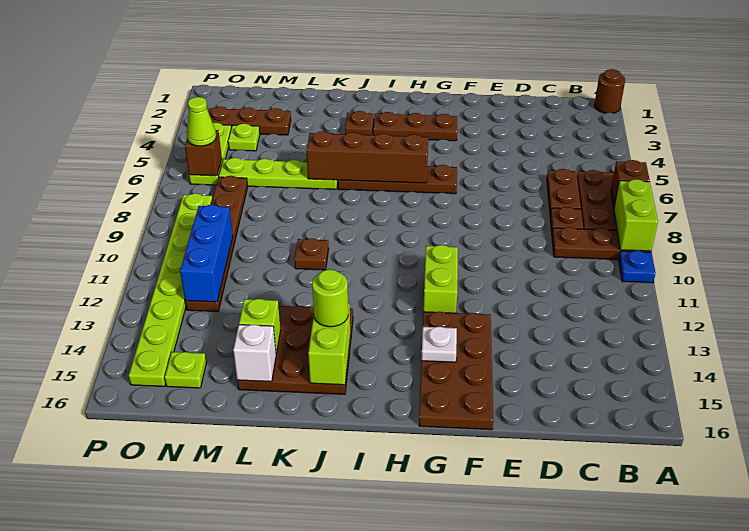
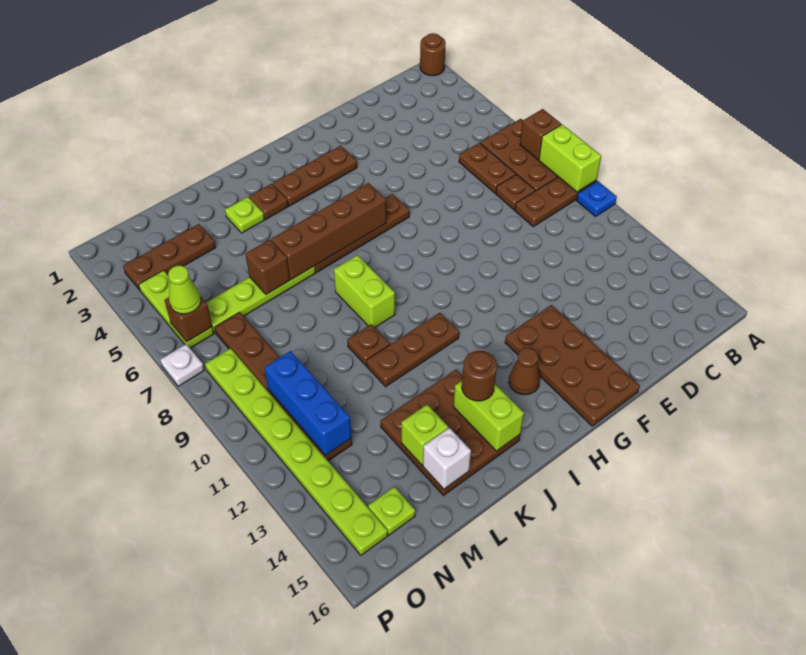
lime 1x2 brick [423,245,458,313] -> lime 1x2 brick moved to [334,255,395,328]
white 1x1 plate [421,326,457,362] -> white 1x1 plate moved to [160,344,204,386]
none -> brown 1x1 cone [509,348,540,395]
none -> brown 1x3 plate [367,313,459,387]
lime 1x1 round brick [312,269,348,327] -> brown 1x1 round brick [462,351,497,401]
none -> brown 1x1 brick [245,240,290,295]
lime 1x1 plate [228,124,260,151] -> lime 1x1 plate moved to [225,197,264,233]

